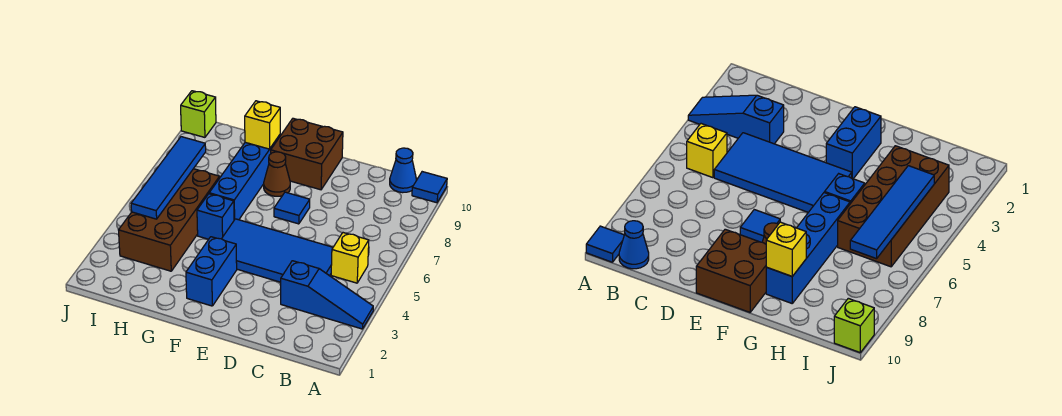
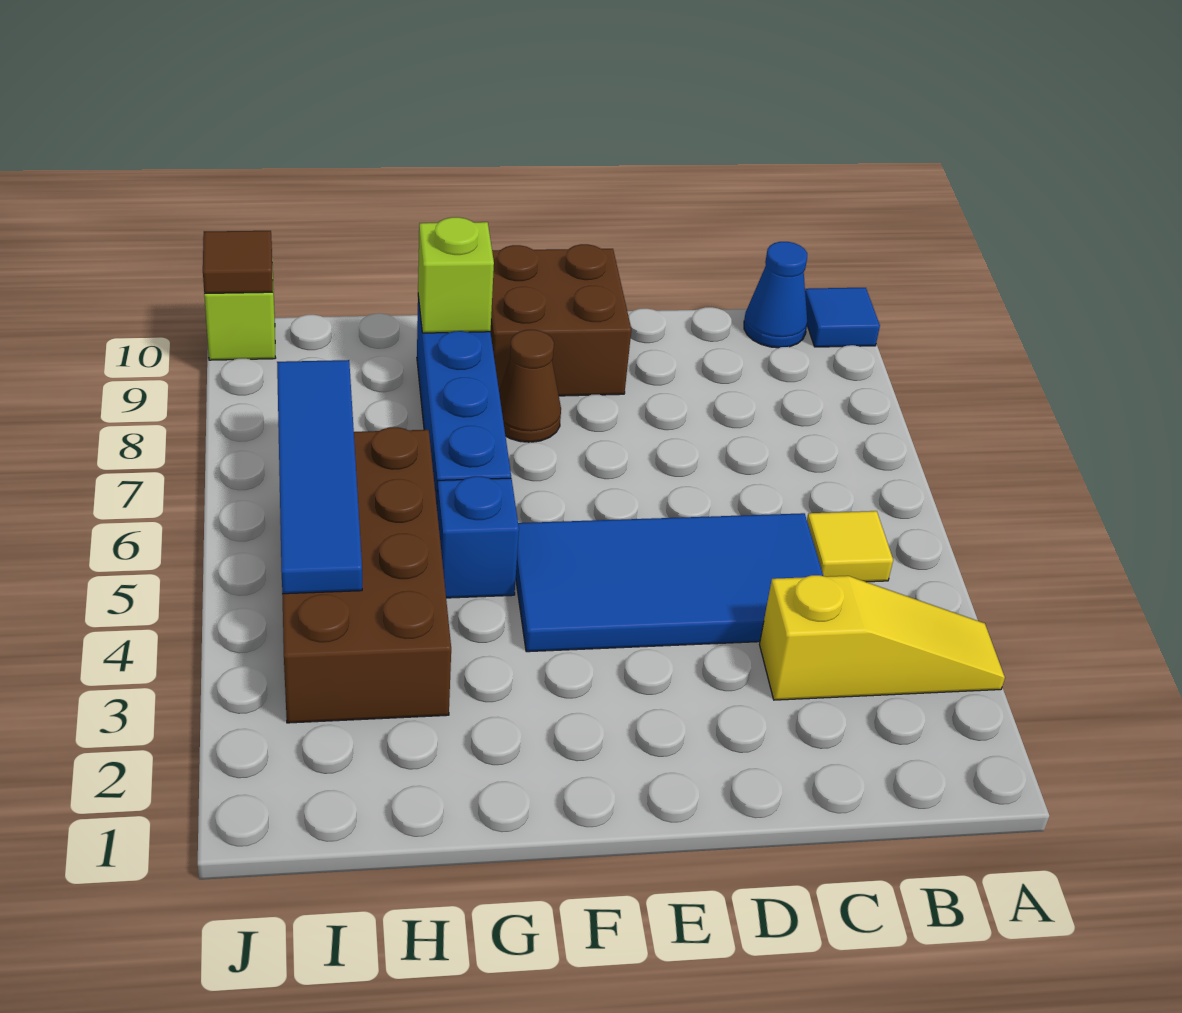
blue 1x3 slope [281,261,373,329] -> yellow 1x3 slope [760,575,1005,700]
yellow 1x1 brick [331,233,369,283] -> yellow 1x1 tile [807,511,893,582]
blue 1x1 tile [274,192,310,224] -> none
blue 1x2 brick [186,237,237,306] -> none
yellow 1x1 brick [245,101,280,149] -> lime 1x1 brick [418,217,494,333]
none -> brown 1x1 tile [203,231,273,294]

